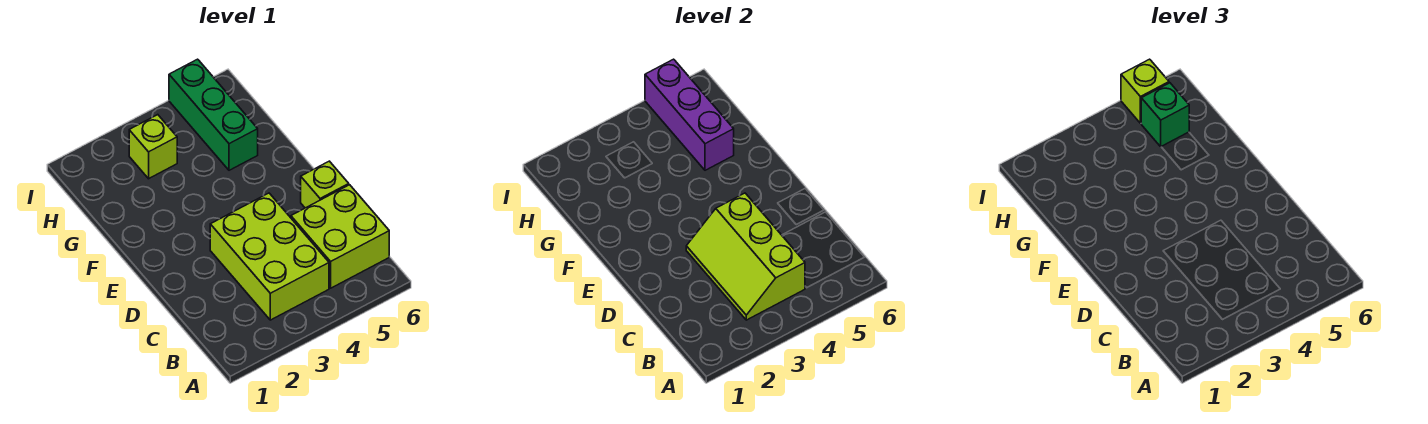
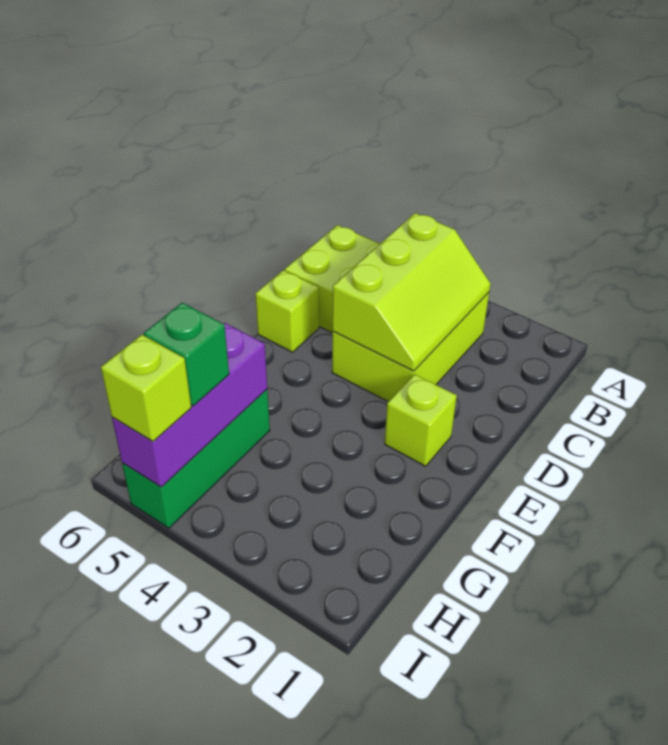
lime 1x1 brick [129,115,177,179] -> lime 1x1 brick moved to [385,374,457,466]

